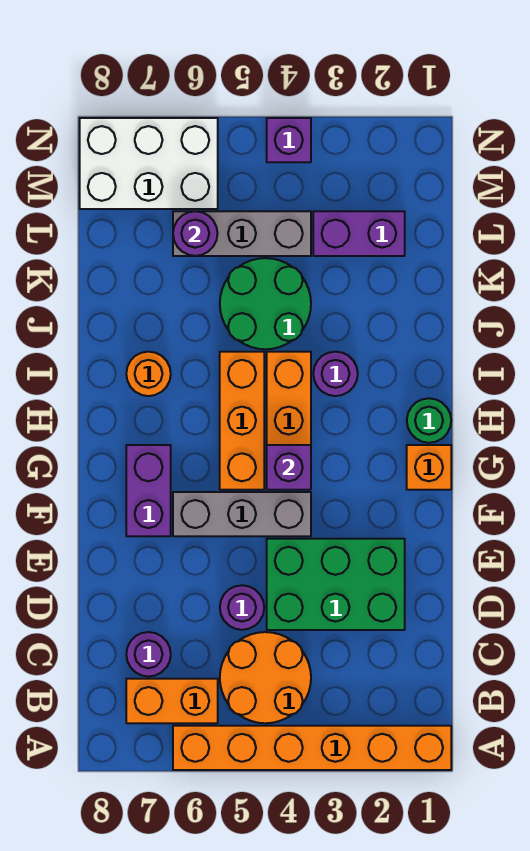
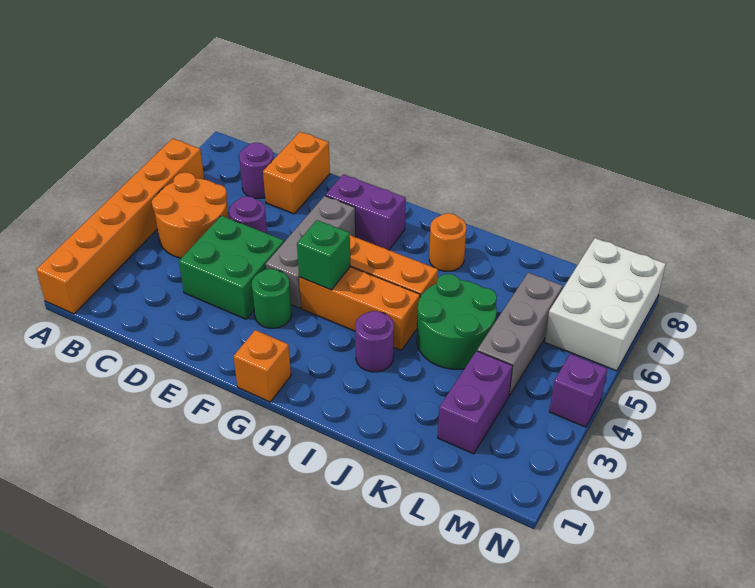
orange 1x2 brick [126,679,218,723] -> orange 1x2 brick moved to [263,132,330,214]
green 2x3 brick [267,539,405,630] -> green 2x2 brick [179,216,284,319]
purple 1x1 brick [267,445,311,490] -> green 1x1 brick [297,220,350,290]
green 1x1 round brick [407,398,451,443] -> green 1x1 round brick moved to [252,269,292,328]
purple 1x1 round brick [173,211,218,256] -> none

